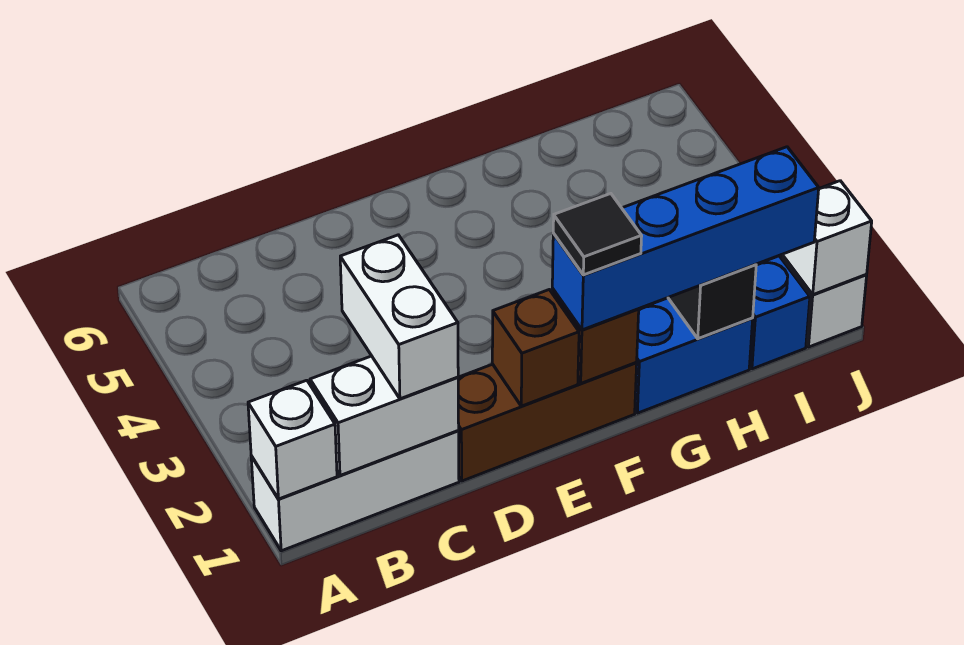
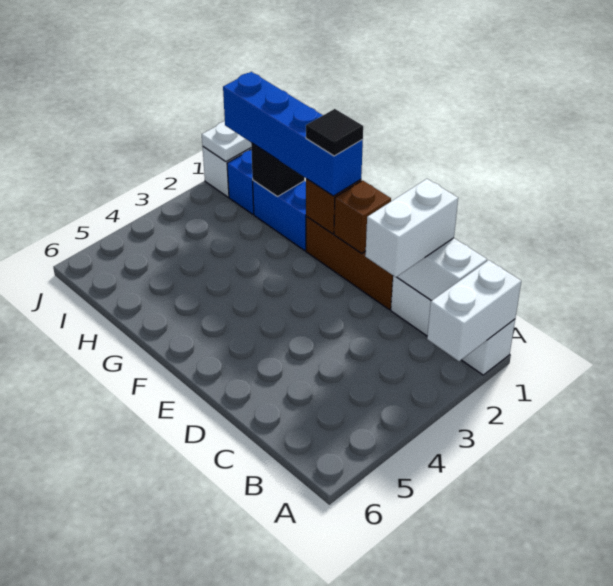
white 1x1 brick [248,380,337,499] -> white 1x2 brick [427,260,521,361]
white 1x1 brick [782,181,872,295] -> white 1x1 plate [202,121,251,162]

